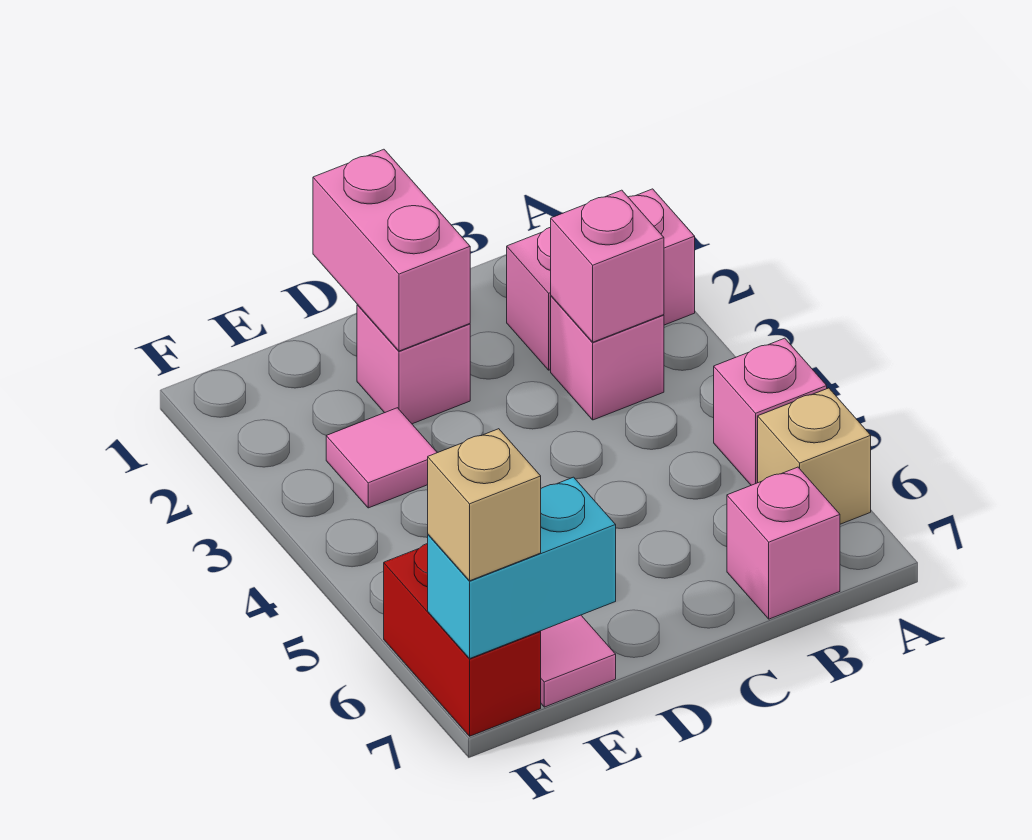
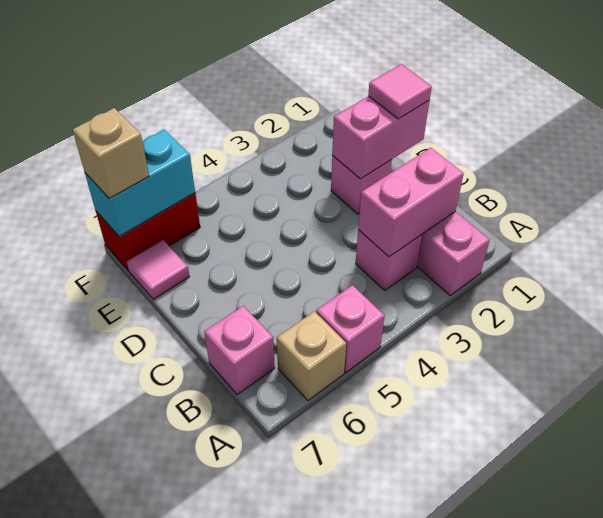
pink 1x1 brick [551,190,664,342] -> pink 1x2 brick [358,148,464,257]
pink 1x1 tile [326,408,437,508] -> pink 1x1 tile moved to [368,64,432,119]
cyan 1x2 brick [428,477,616,658] -> cyan 1x2 brick turned to [85,130,195,236]

